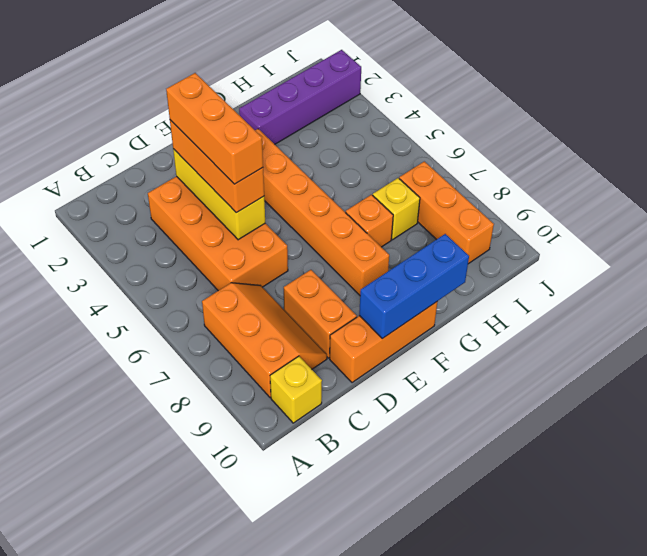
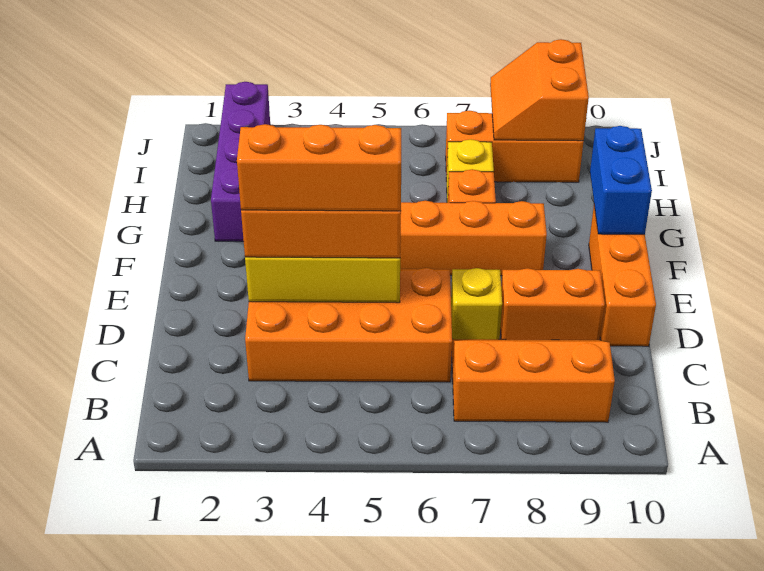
yellow 1x1 brick [270,356,322,423] -> yellow 1x1 brick moved to [451,268,502,339]
blue 1x3 brick [359,234,469,339] -> blue 1x2 brick [590,126,652,234]
none -> orange 2x2 slope [490,39,589,141]

